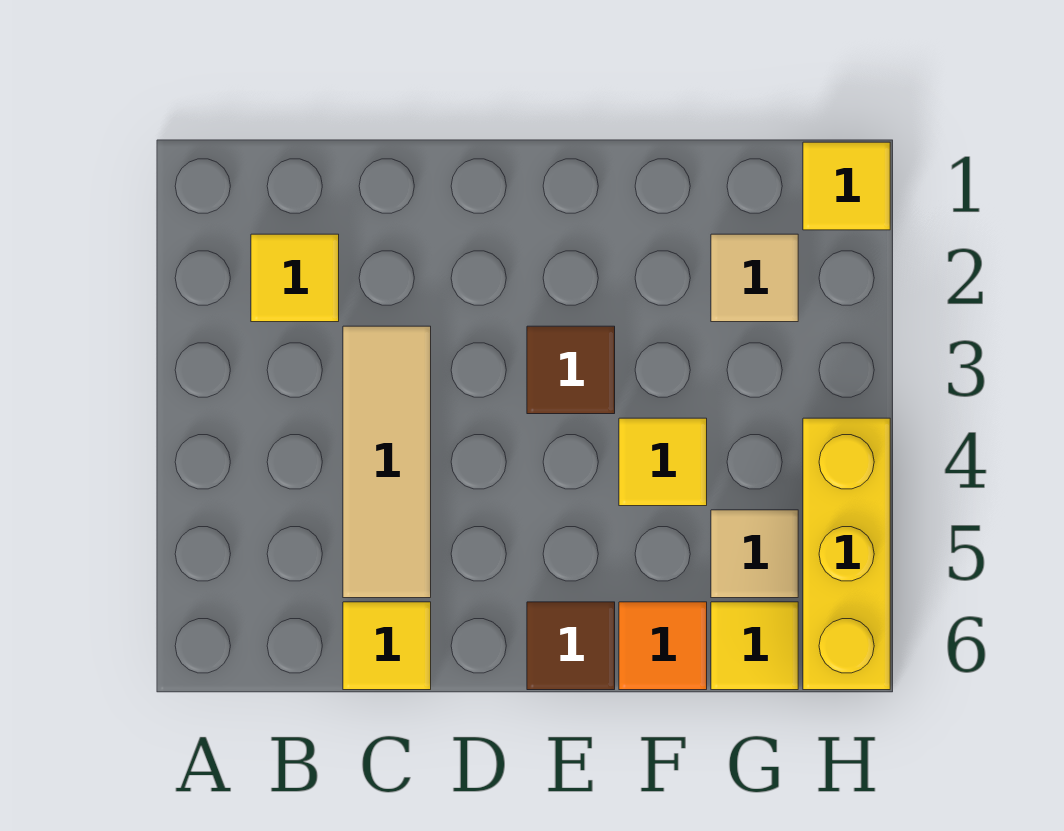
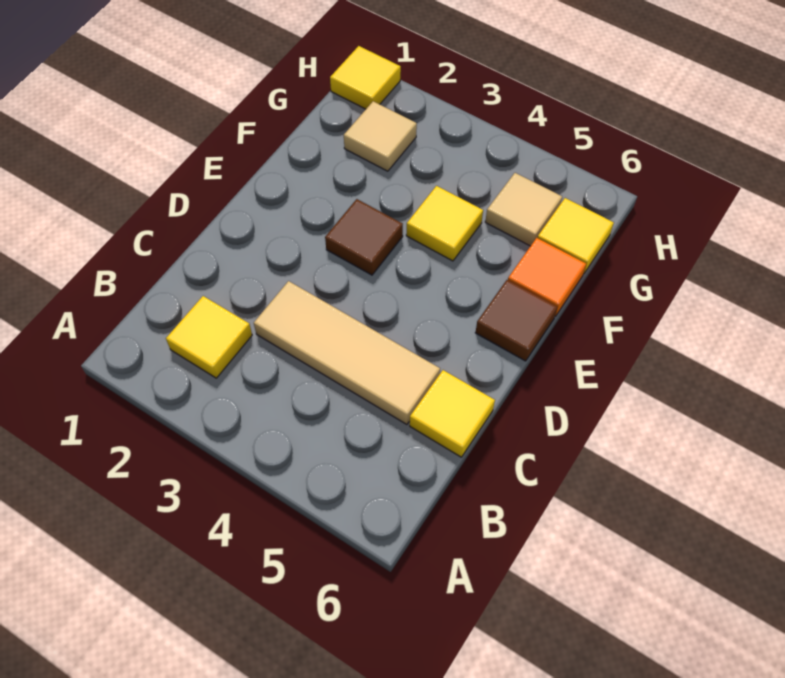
yellow 1x3 brick [803,418,890,690] -> none

